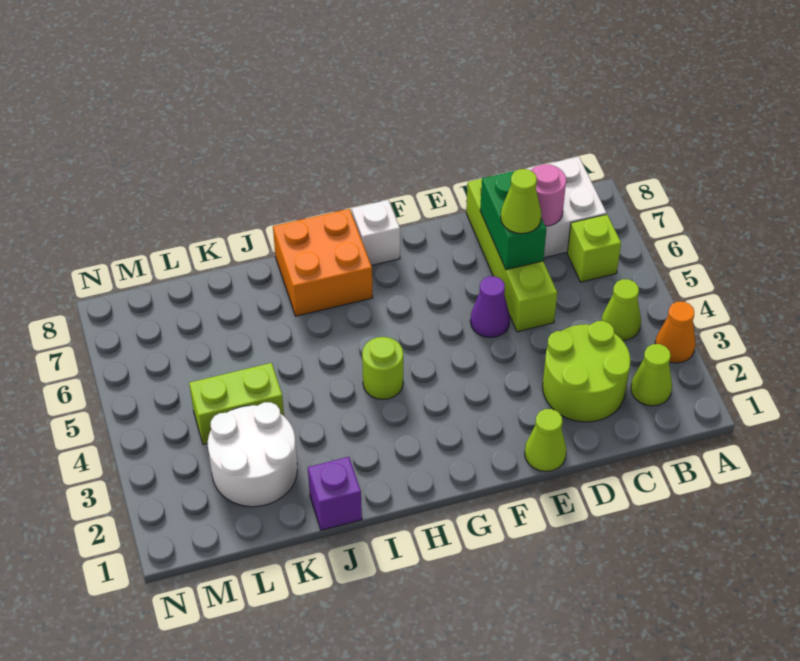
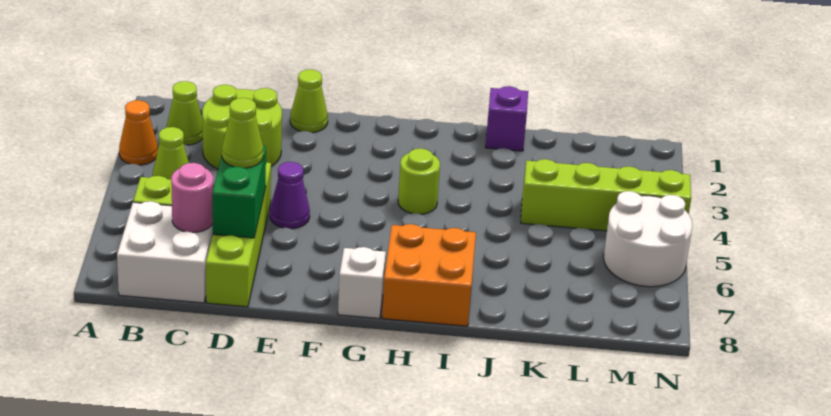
white 2x2 round brick [208,402,297,507] -> white 2x2 round brick moved to [604,191,692,287]
lime 1x2 brick [189,363,284,445] -> lime 1x4 brick [521,159,691,231]

